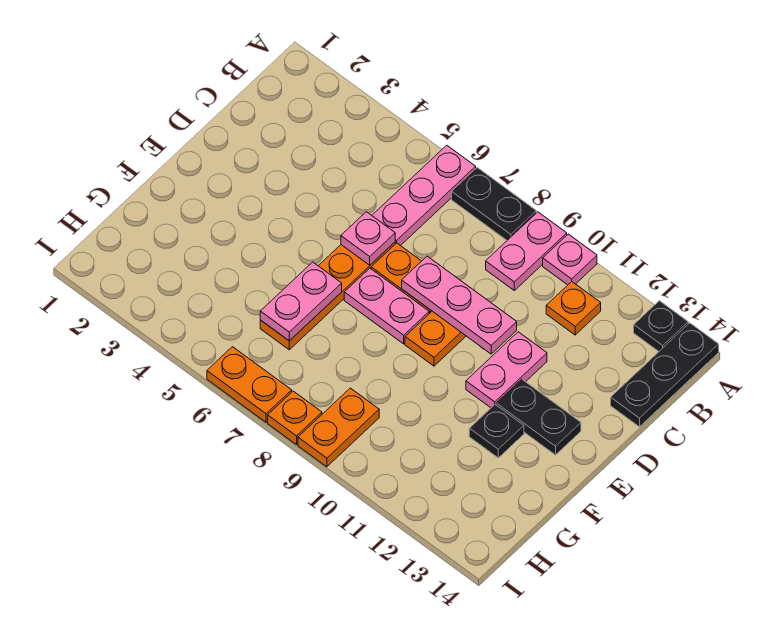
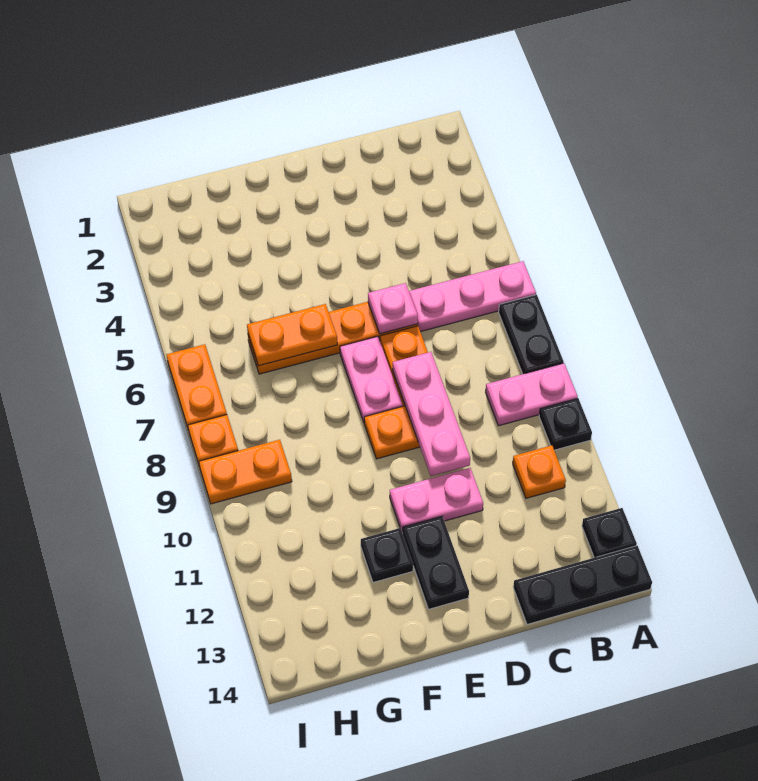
pink 1x1 plate [543,234,597,285] -> black 1x1 plate [539,399,592,450]
pink 1x2 plate [260,262,342,341] -> orange 1x2 plate [247,304,337,366]

